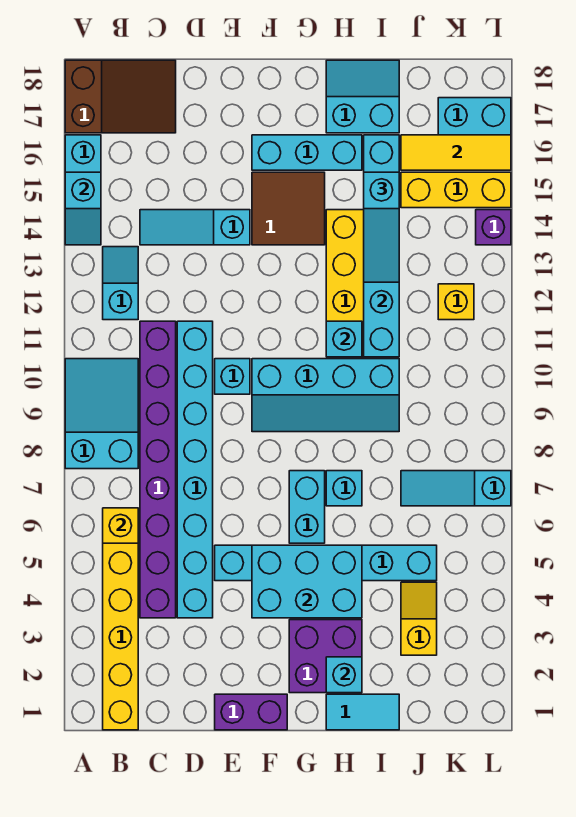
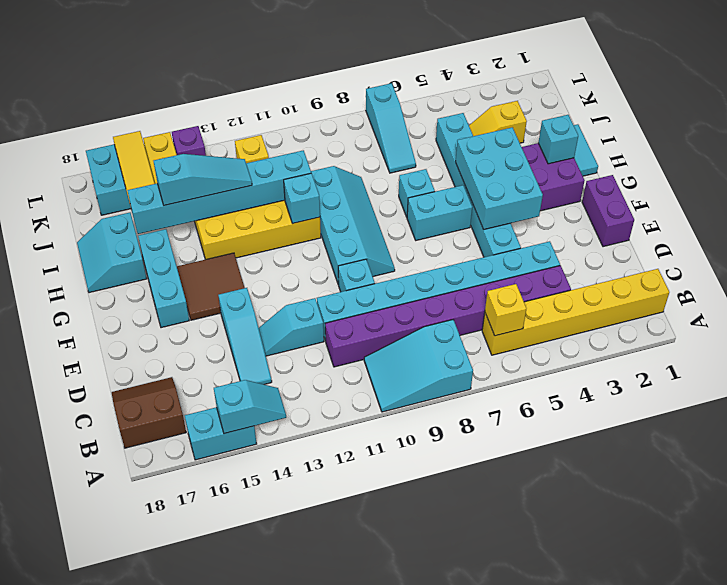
brown 2x3 slope [65,60,176,133] -> brown 2x2 slope [112,377,186,448]
cyan 1x2 slope [103,247,138,320] -> cyan 1x2 slope moved to [259,298,324,356]

